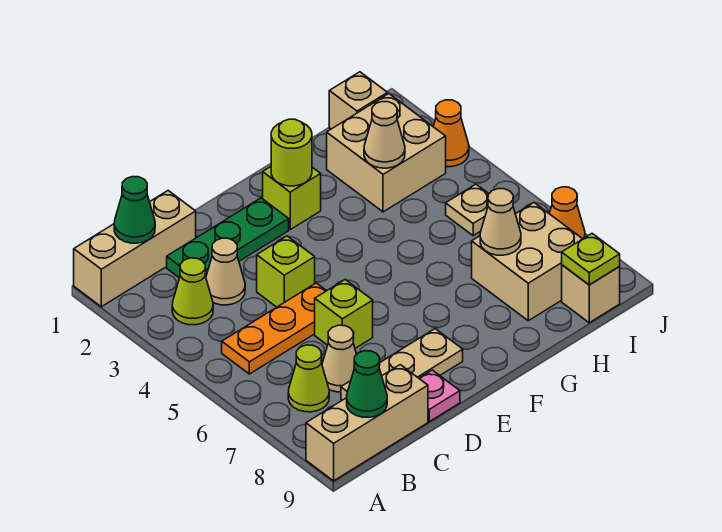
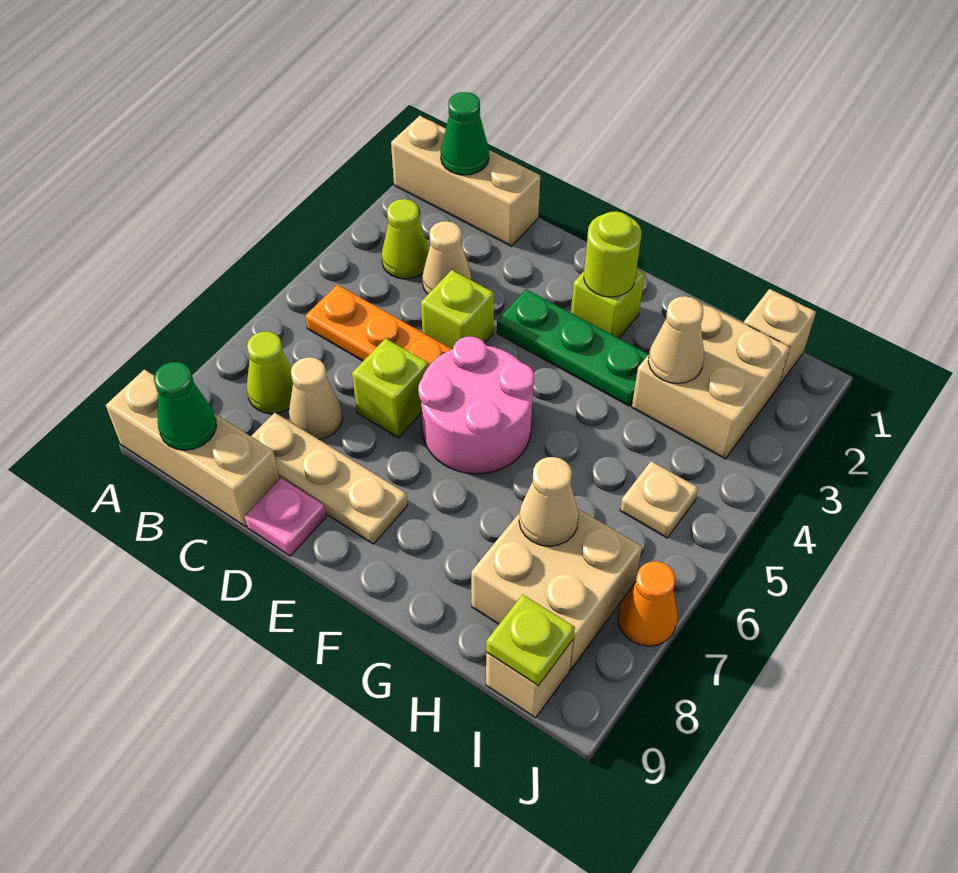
green 1x3 plate [167,198,289,278] -> green 1x3 plate moved to [497,289,649,406]
none -> pink 2x2 round brick [418,336,534,474]
orange 1x1 cone [433,100,469,167] -> none

